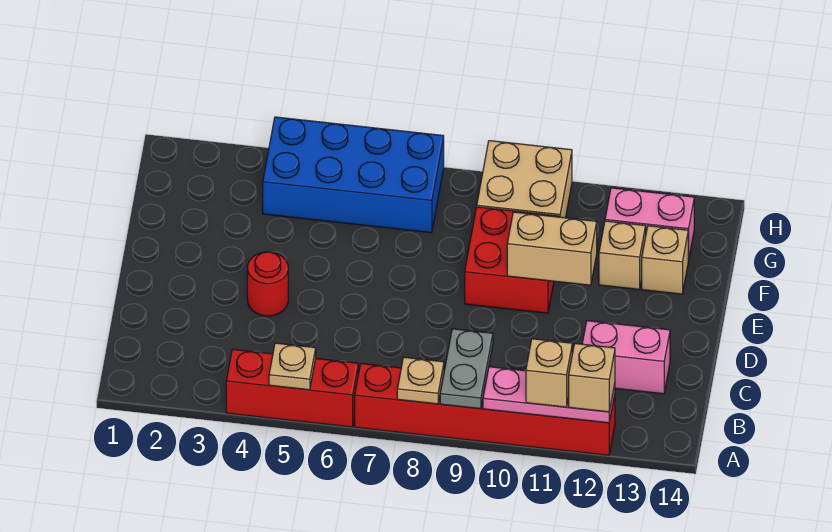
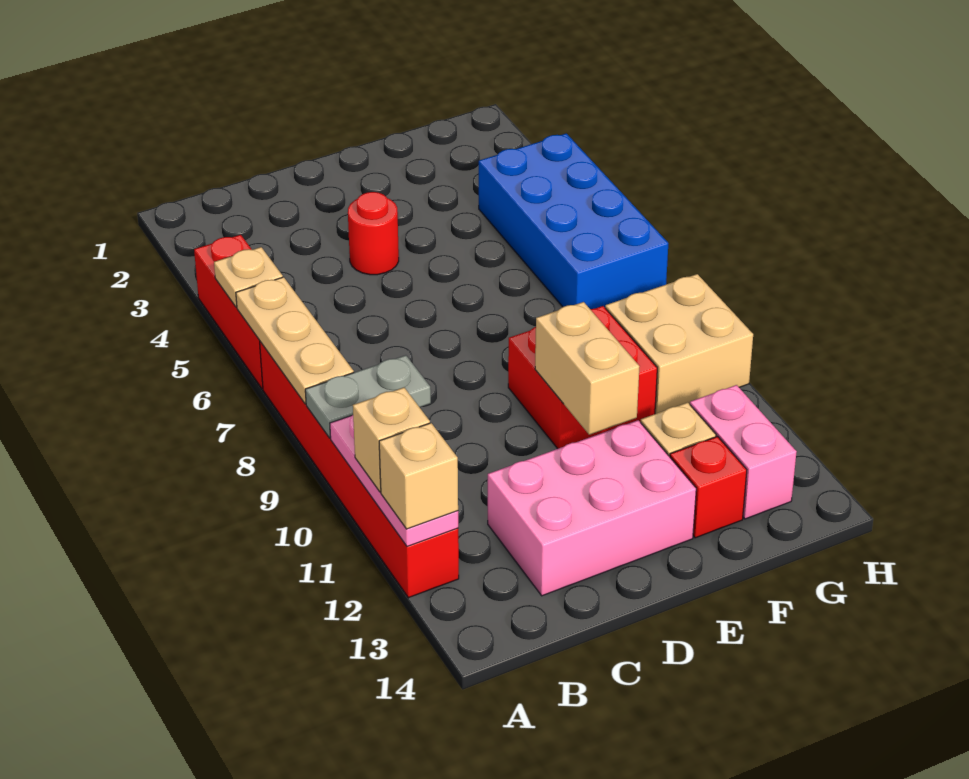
tan 1x1 plate [397,357,444,404] -> tan 1x3 plate [236,277,354,404]
pink 1x2 brick [582,321,670,394] -> pink 2x3 brick [488,420,696,596]
tan 1x1 brick [642,226,688,294] -> red 1x1 brick [670,437,747,538]

